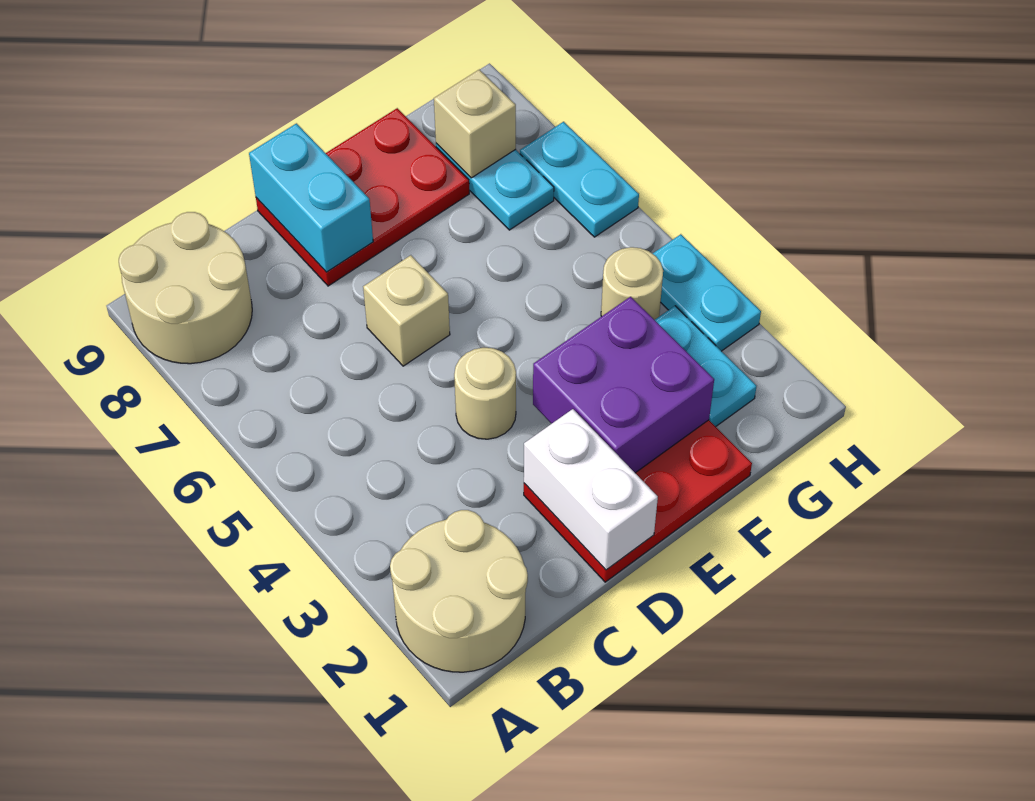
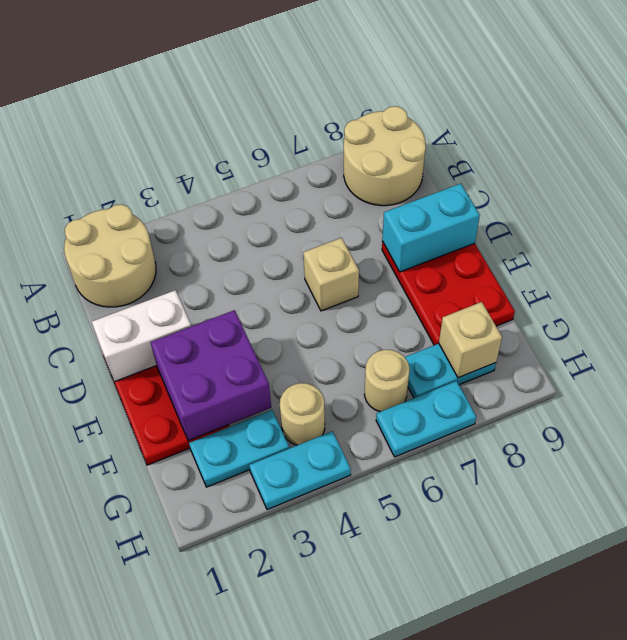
tan 1x1 round brick [454,348,516,439] -> tan 1x1 round brick moved to [364,350,409,412]

